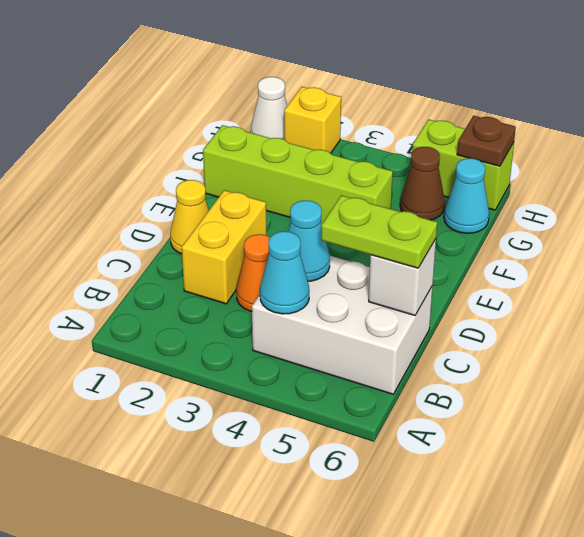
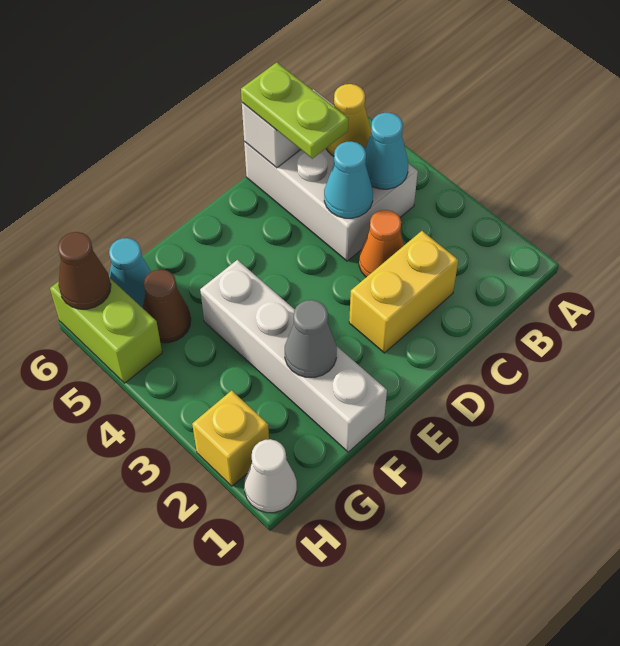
yellow 1x1 cone [170,180,209,254] -> yellow 1x1 cone moved to [326,84,371,156]
lime 1x4 brick [203,125,393,224] -> white 1x4 brick [200,260,387,452]
none -> grey 1x1 cone [285,300,337,377]
brown 1x1 plate [457,116,516,166] -> brown 1x1 cone [58,232,111,309]

